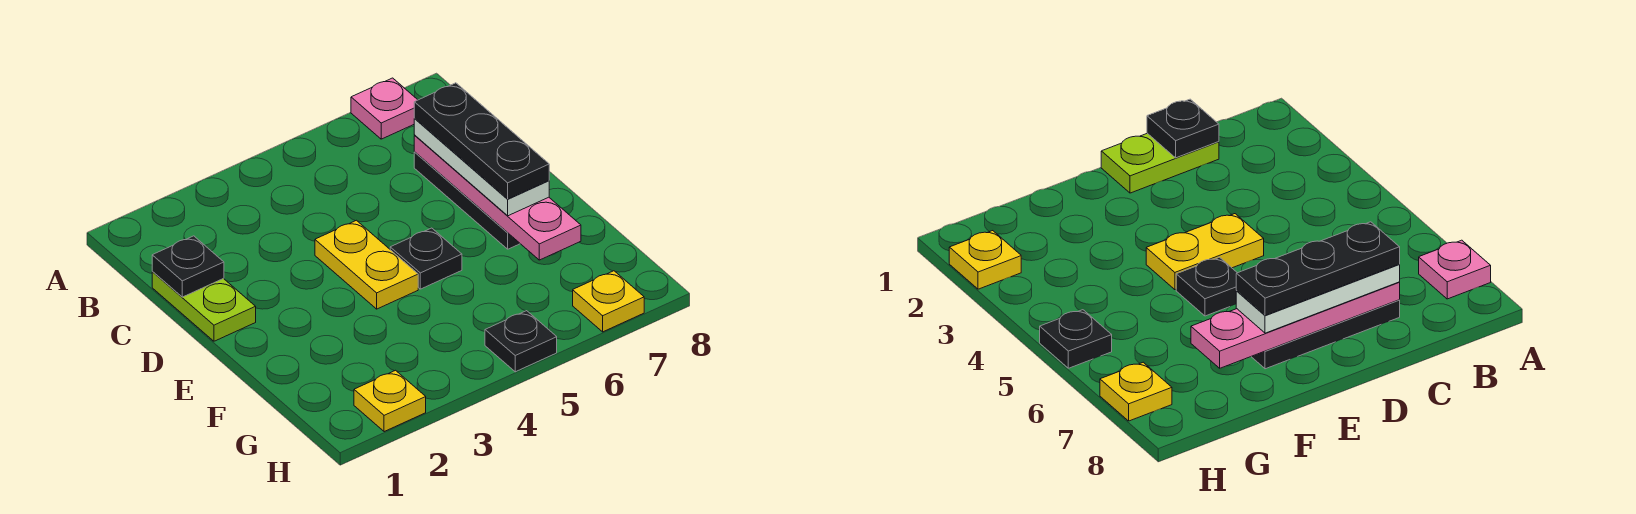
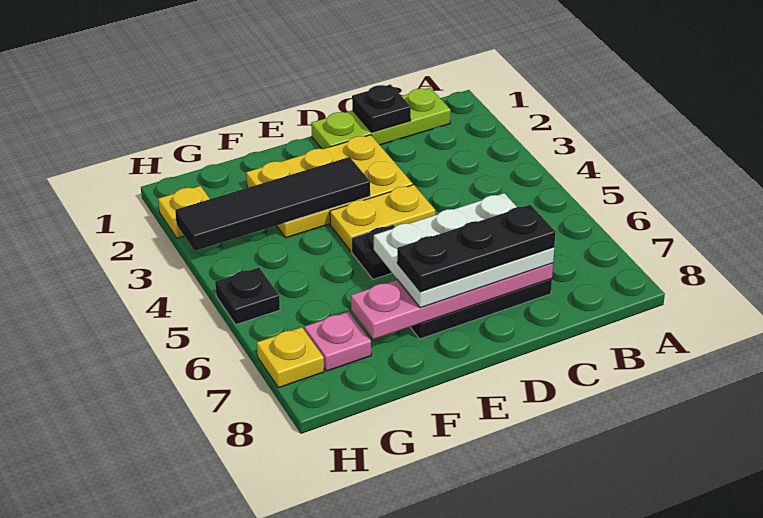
pink 1x1 plate [351,78,417,139] -> pink 1x1 plate moved to [304,312,371,371]
lime 1x2 plate [152,272,256,341] -> lime 1x3 plate [311,88,451,149]
white 1x3 plate [414,119,549,216] -> white 2x3 plate [374,193,554,308]
none -> yellow 2x3 plate [246,135,413,238]
none -> black 1x4 tile [175,157,370,251]

